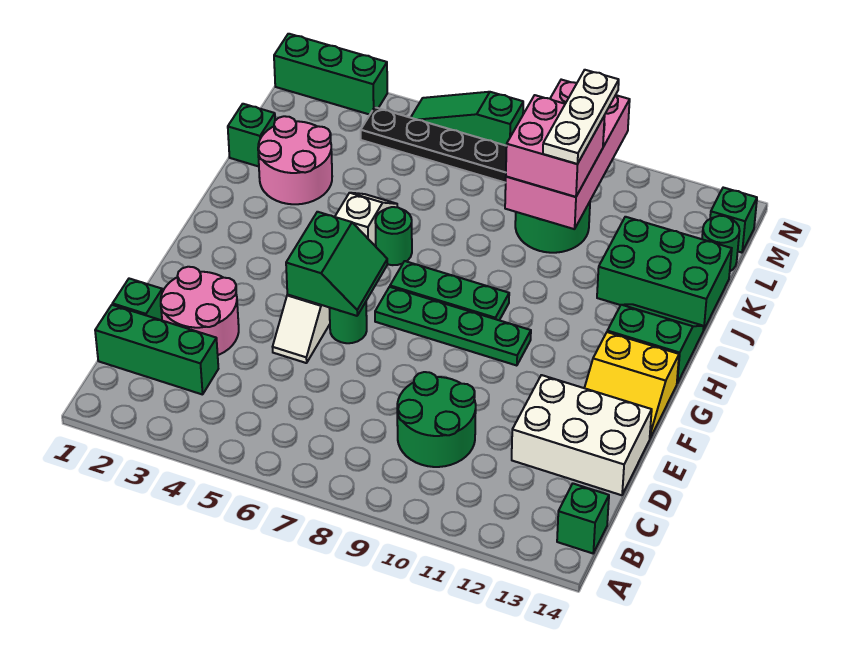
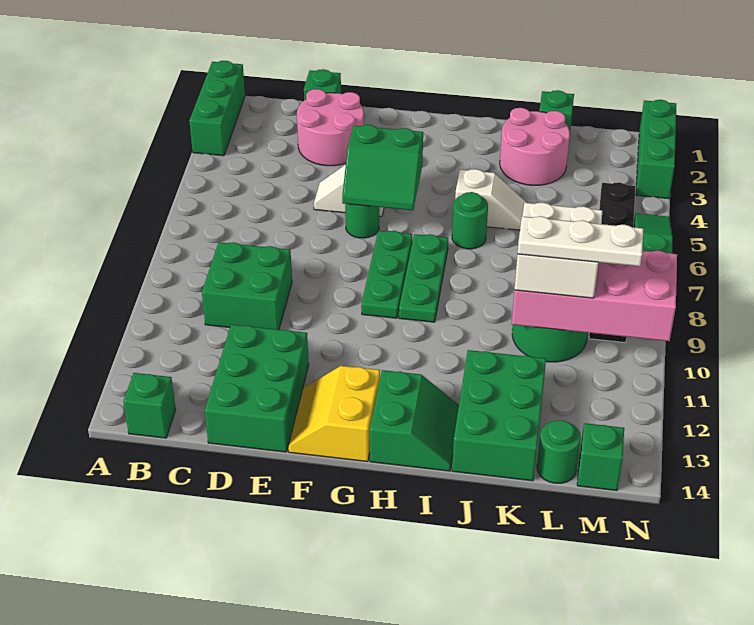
green 1x3 brick [95,305,218,395] -> green 1x3 brick moved to [189,61,245,156]
green 2x2 round brick [397,372,476,467] -> green 2x2 brick [202,242,292,330]
white 2x3 brick [512,375,652,495] -> green 2x3 brick [205,325,309,452]
green 1x4 plate [375,287,531,366] -> green 1x3 plate [361,231,412,318]
pink 2x2 brick [506,95,605,197] -> white 2x2 brick [515,203,602,298]

